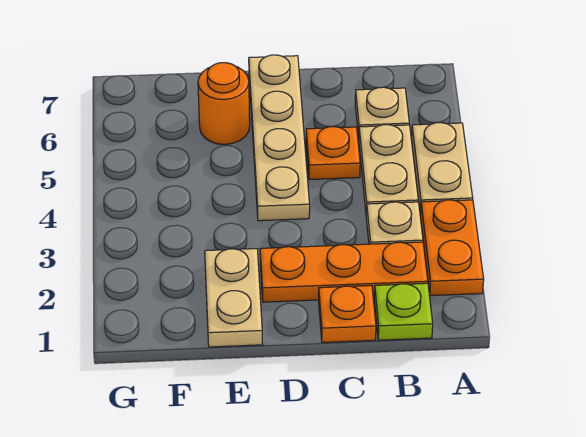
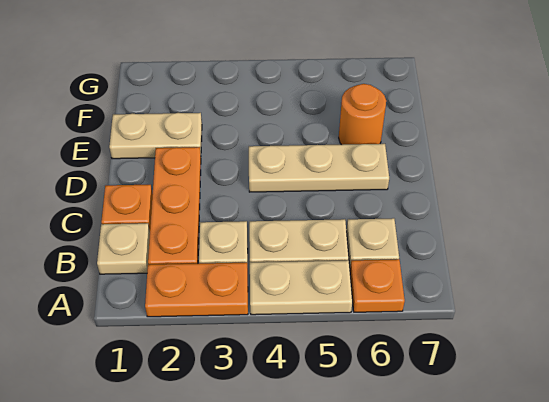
lime 1x1 plate [374,283,433,340] -> tan 1x1 plate [97,223,150,274]
orange 1x1 plate [306,127,360,180] -> orange 1x1 plate moved to [350,259,405,312]
tan 1x4 plate [249,55,310,221] -> tan 1x3 plate [249,144,389,192]

